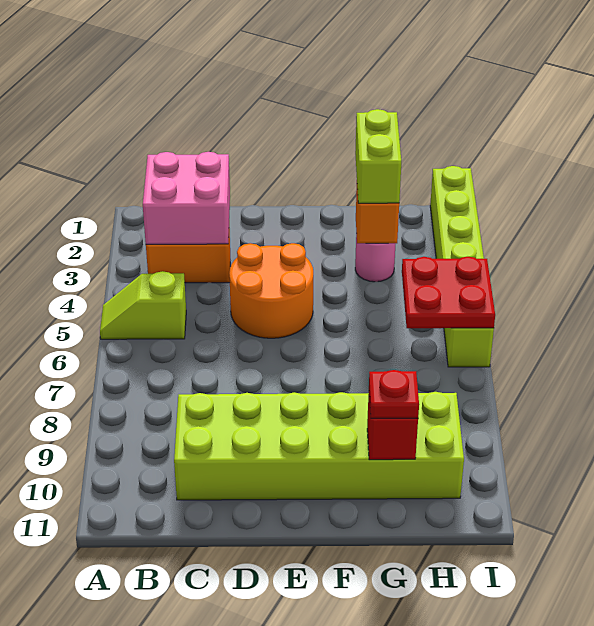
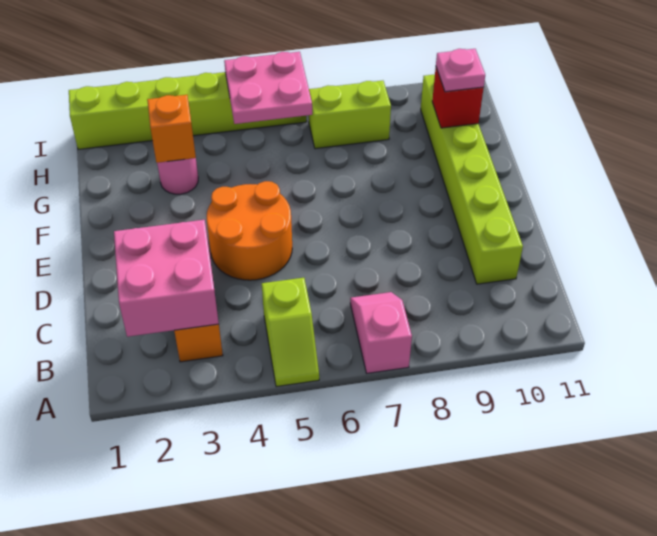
none -> pink 1x2 slope [350,292,412,373]
lime 2x6 brick [174,392,464,500] -> lime 1x6 brick [421,74,523,284]
lime 1x2 brick [355,109,401,203] -> lime 1x2 brick moved to [309,81,391,149]
red 1x1 plate [369,370,419,418] -> pink 1x1 plate [436,49,485,92]
red 2x2 plate [402,256,495,328] -> pink 2x2 plate [224,52,312,124]

